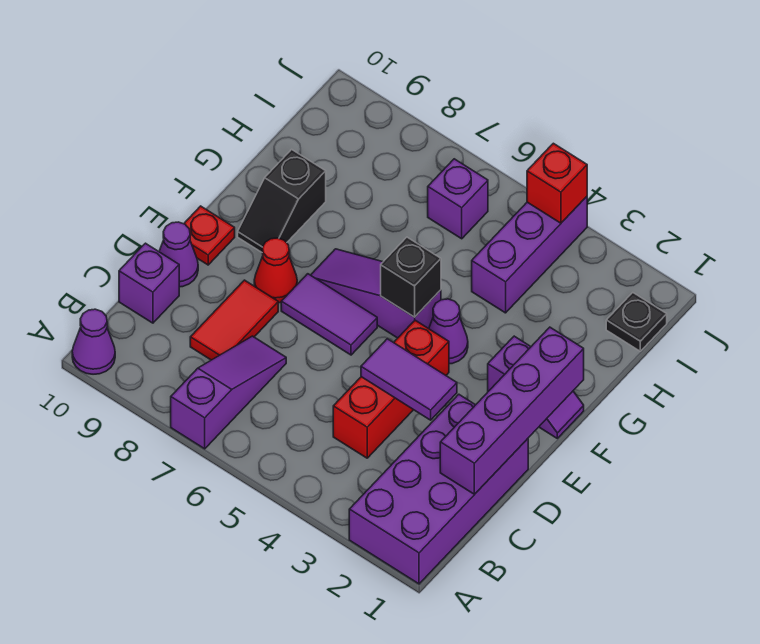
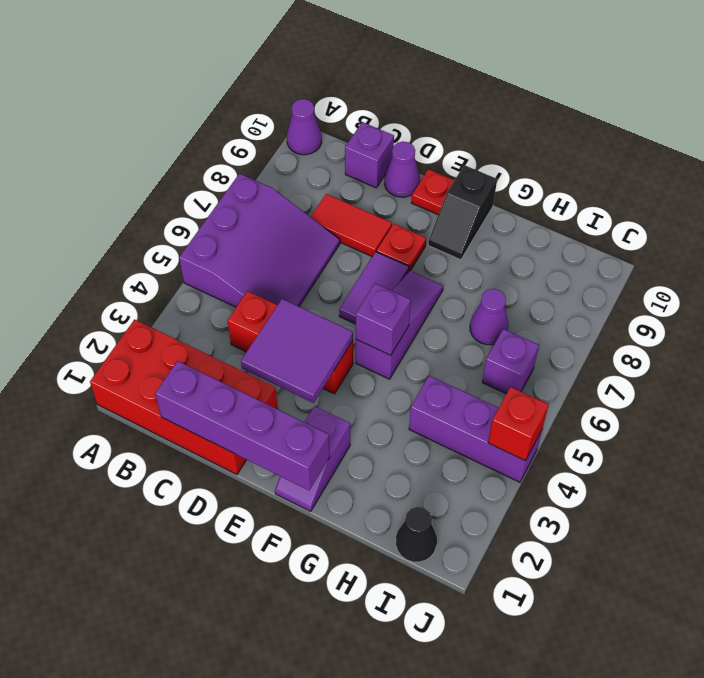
purple 2x4 brick [349,394,528,584] -> red 2x4 brick [90,319,278,475]
purple 1x3 slope [171,336,286,449] -> purple 3x3 slope [179,174,340,307]
purple 1x2 tile [361,339,457,420] -> purple 2x2 tile [241,299,353,403]
red 1x1 cone [254,238,297,303] -> red 1x1 plate [377,224,426,272]
purple 1x1 cone [429,299,468,364] -> purple 1x1 cone moved to [470,289,508,345]
black 1x1 brick [381,237,441,317] -> purple 1x1 brick [356,284,411,355]
black 1x2 slope [238,149,326,252] -> black 1x2 slope turned to [428,165,497,260]
black 1x1 plate [606,293,667,351] -> black 1x1 cone [396,507,437,562]

